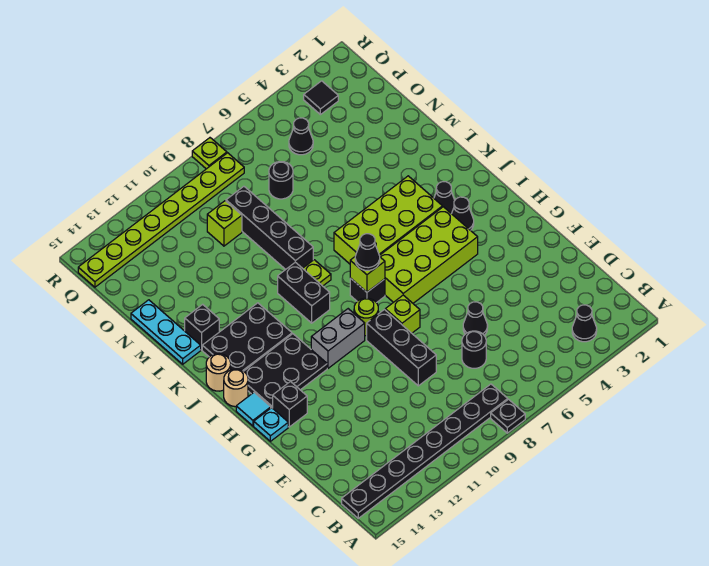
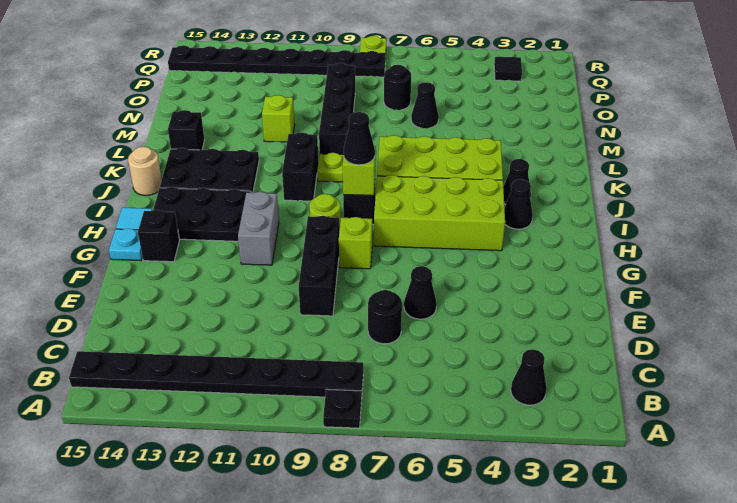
grey 1x2 brick [311,309,365,368] -> grey 1x2 brick turned to [238,192,279,265]
tan 1x1 round brick [224,369,248,407] -> none
cyan 1x3 plate [131,300,201,364] -> none
lime 1x1 brick [207,201,242,246] -> lime 1x1 brick moved to [262,95,295,142]
black 1x1 cone [289,118,313,155] -> black 1x1 cone moved to [411,82,439,128]
lime 1x8 plate [78,153,244,287] -> black 1x8 plate [168,45,385,77]

